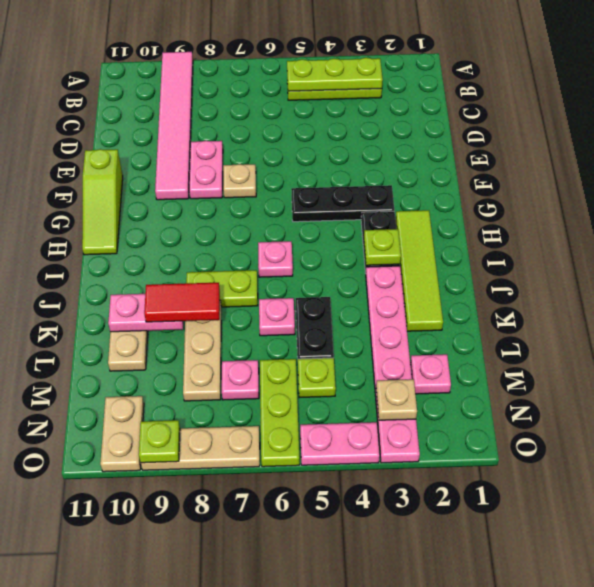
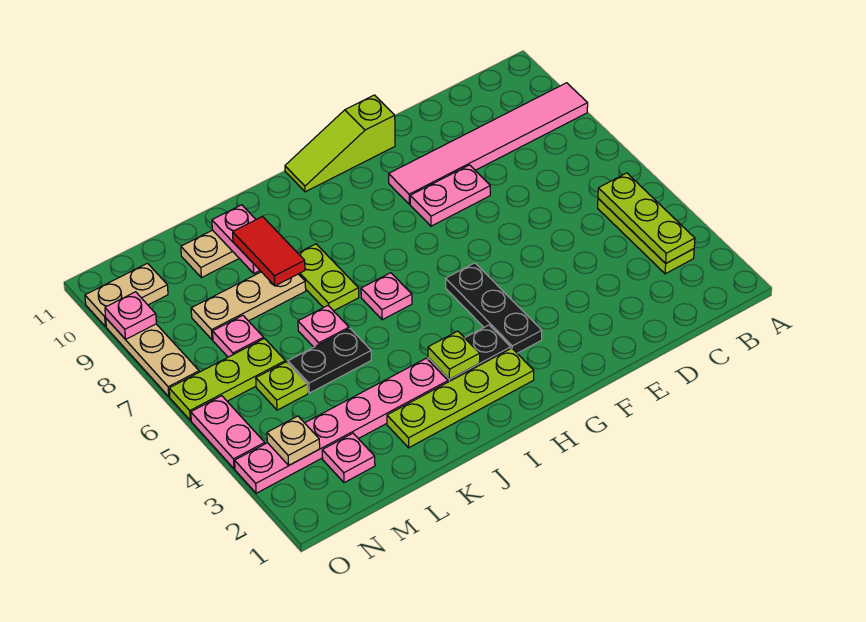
tan 1x1 plate [223,164,256,198] -> none
lime 1x4 tile [396,210,443,331] -> lime 1x4 plate [387,348,534,448]
lime 1x1 plate [139,420,180,463] -> pink 1x1 plate [105,292,156,339]

